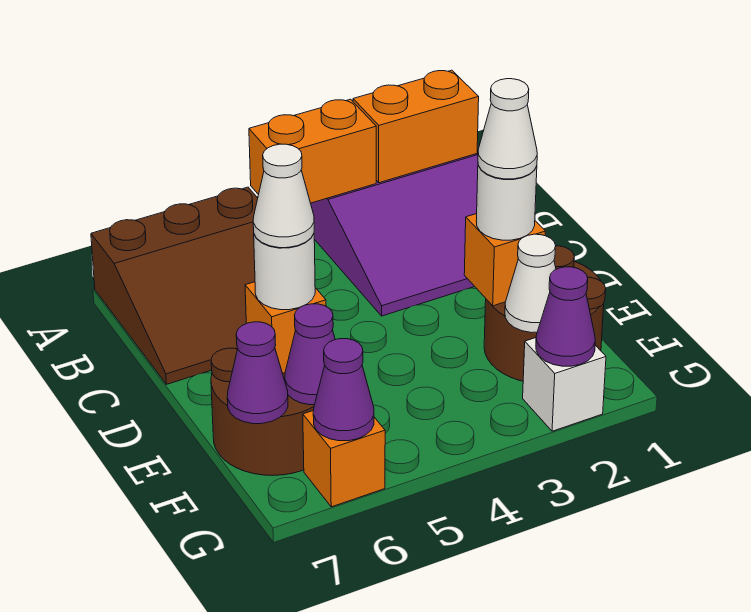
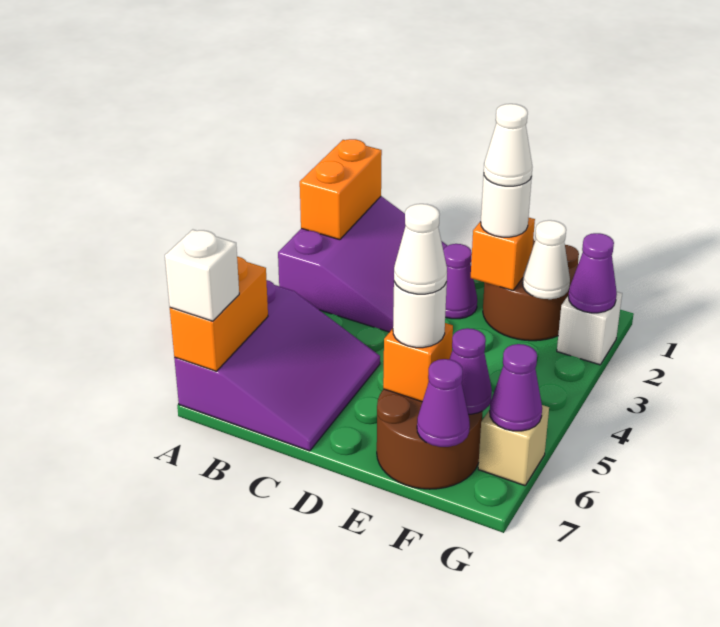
orange 1x2 brick [249,99,376,203] -> orange 1x2 brick moved to [170,256,268,371]
brown 3x3 slope [91,187,258,384] -> purple 3x3 slope [174,280,380,451]
none -> white 1x1 brick [165,230,239,321]
none -> purple 1x1 cone [443,244,477,319]
orange 1x1 brick [303,411,385,507] -> tan 1x1 brick [478,405,549,486]

